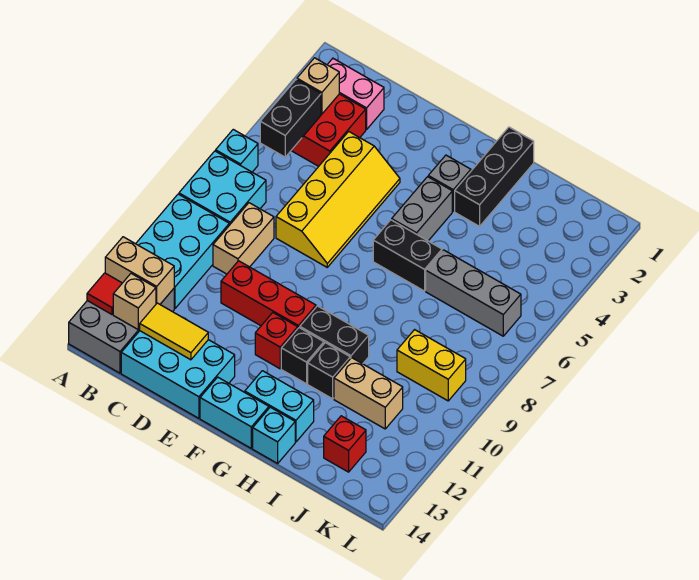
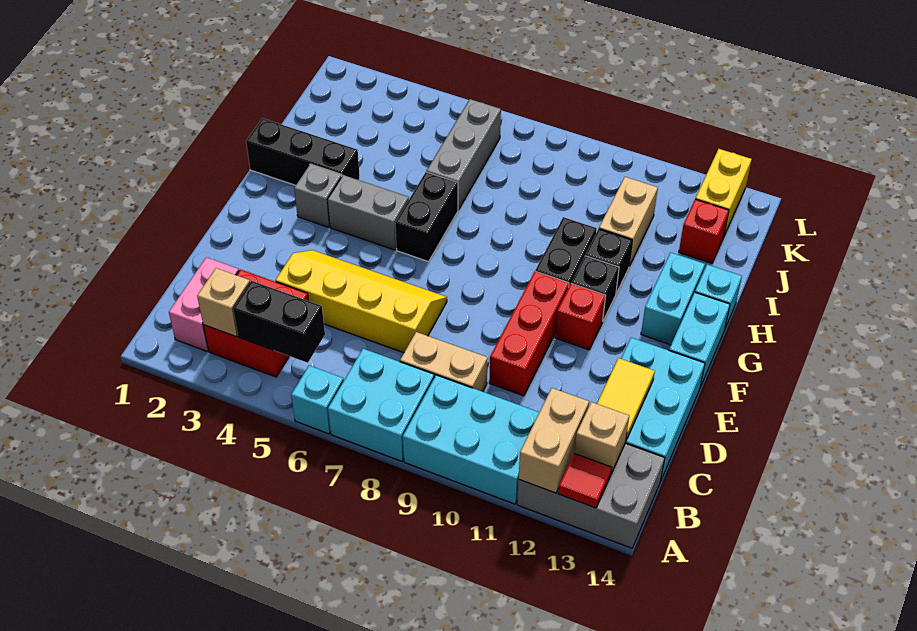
yellow 1x2 brick [397,330,466,401] -> yellow 1x2 brick moved to [696,149,752,235]

